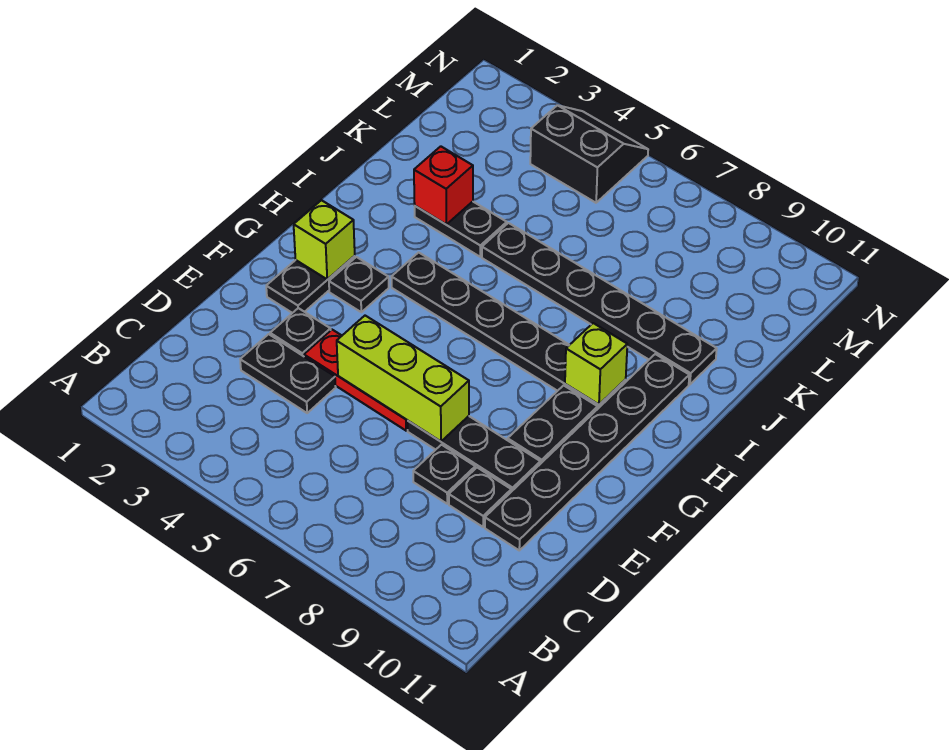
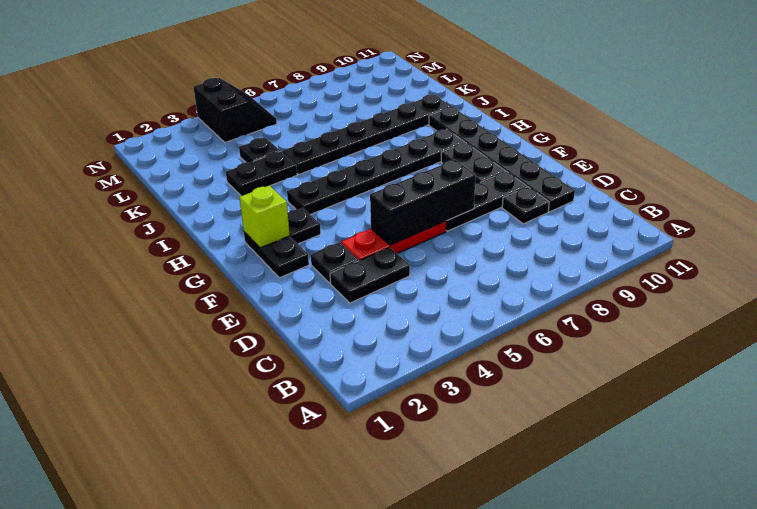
black 1x1 plate [413,445,475,504] -> black 1x1 plate moved to [239,138,280,163]
lime 1x3 brick [337,316,469,441] -> black 1x3 brick [370,160,476,245]
lime 1x1 brick [565,323,627,405] -> none
red 1x1 brick [414,146,473,224] -> none
black 2x2 slope [530,105,648,203] -> black 2x2 slope turned to [194,78,277,143]

